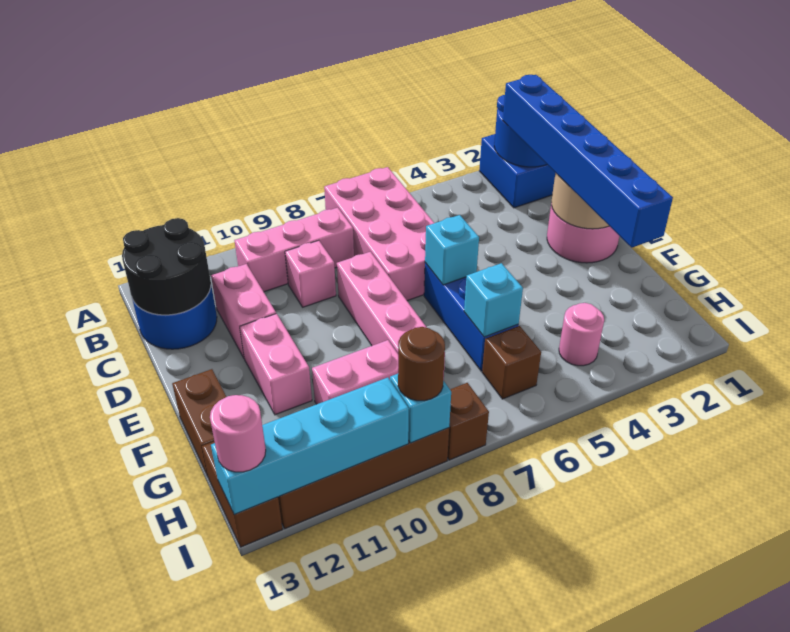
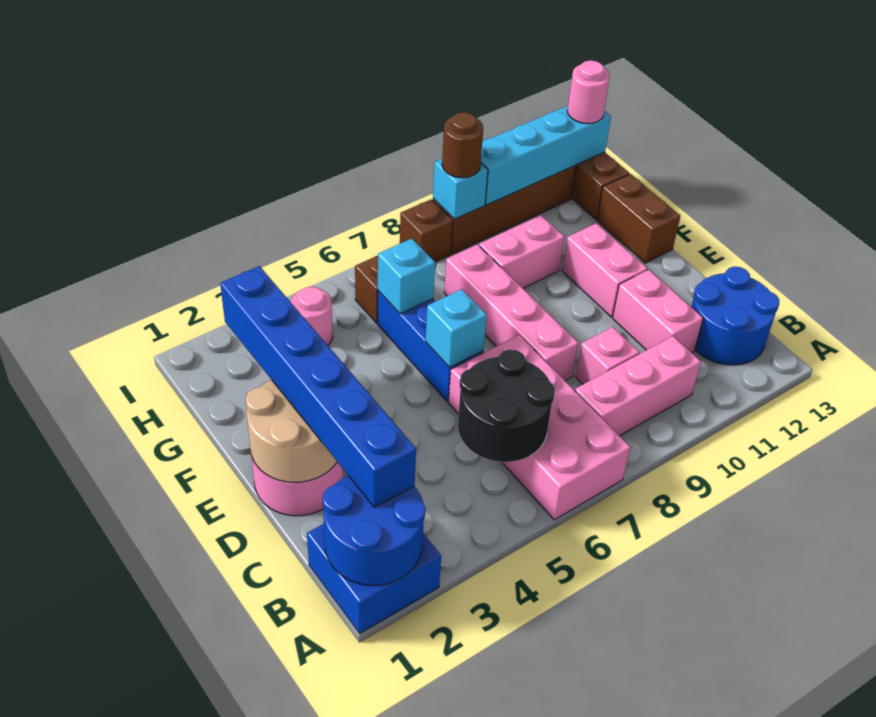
black 2x2 round brick [122,218,211,315] -> black 2x2 round brick moved to [458,349,555,462]

